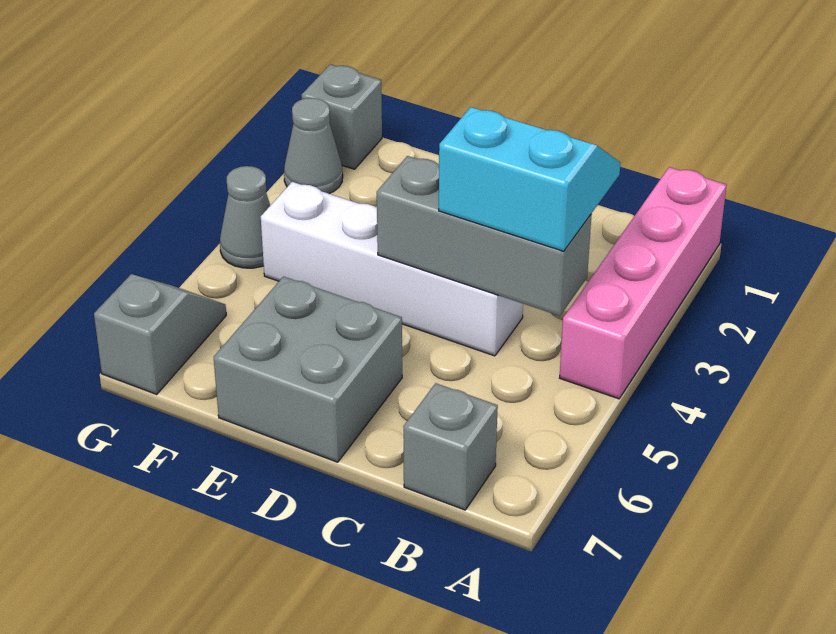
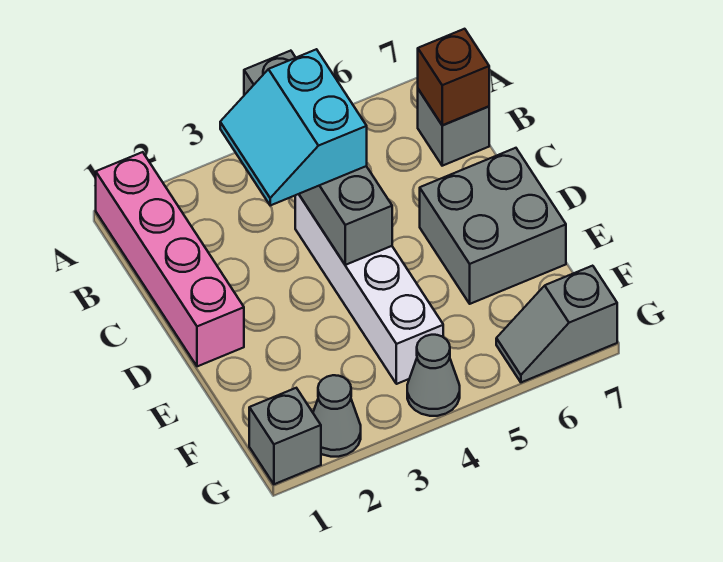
pink 1x4 brick [560,167,727,399] -> pink 1x4 brick turned to [96,152,244,366]
grey 1x3 brick [377,156,592,316] -> grey 1x4 brick [244,51,392,265]
none -> brown 1x1 brick [418,29,489,125]

